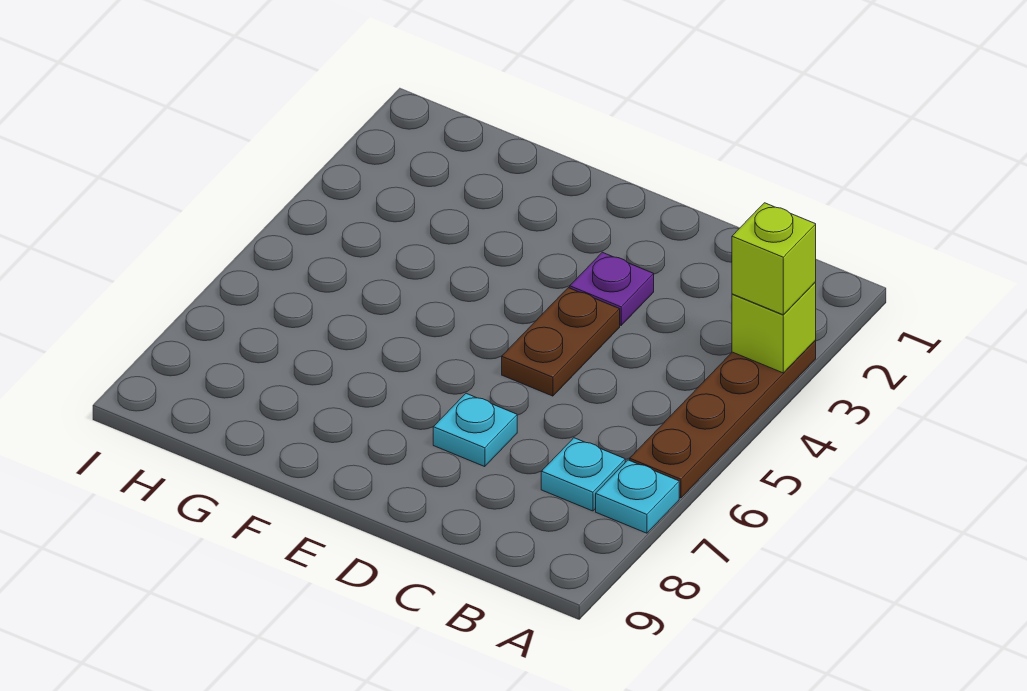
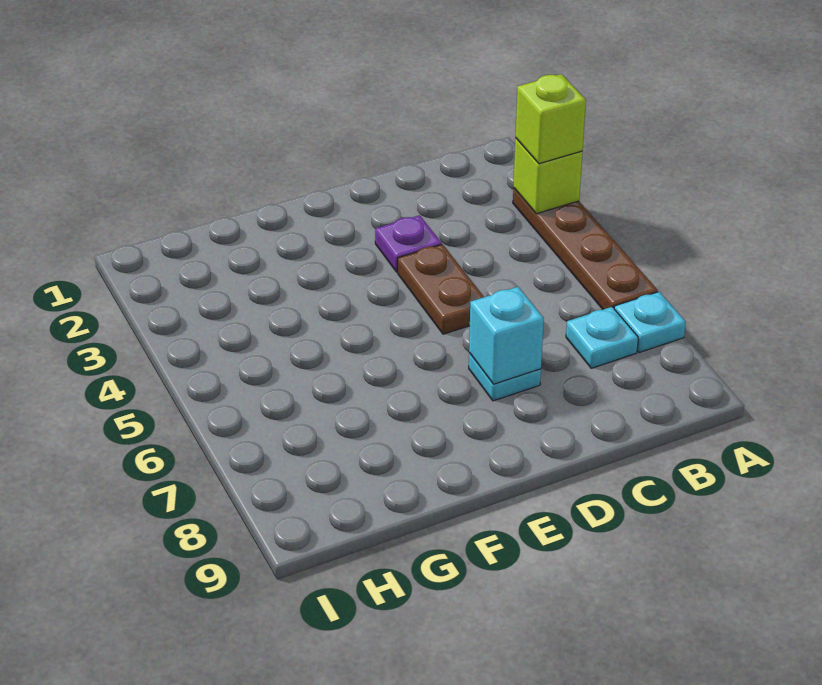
none -> cyan 1x1 brick [469,287,544,384]

